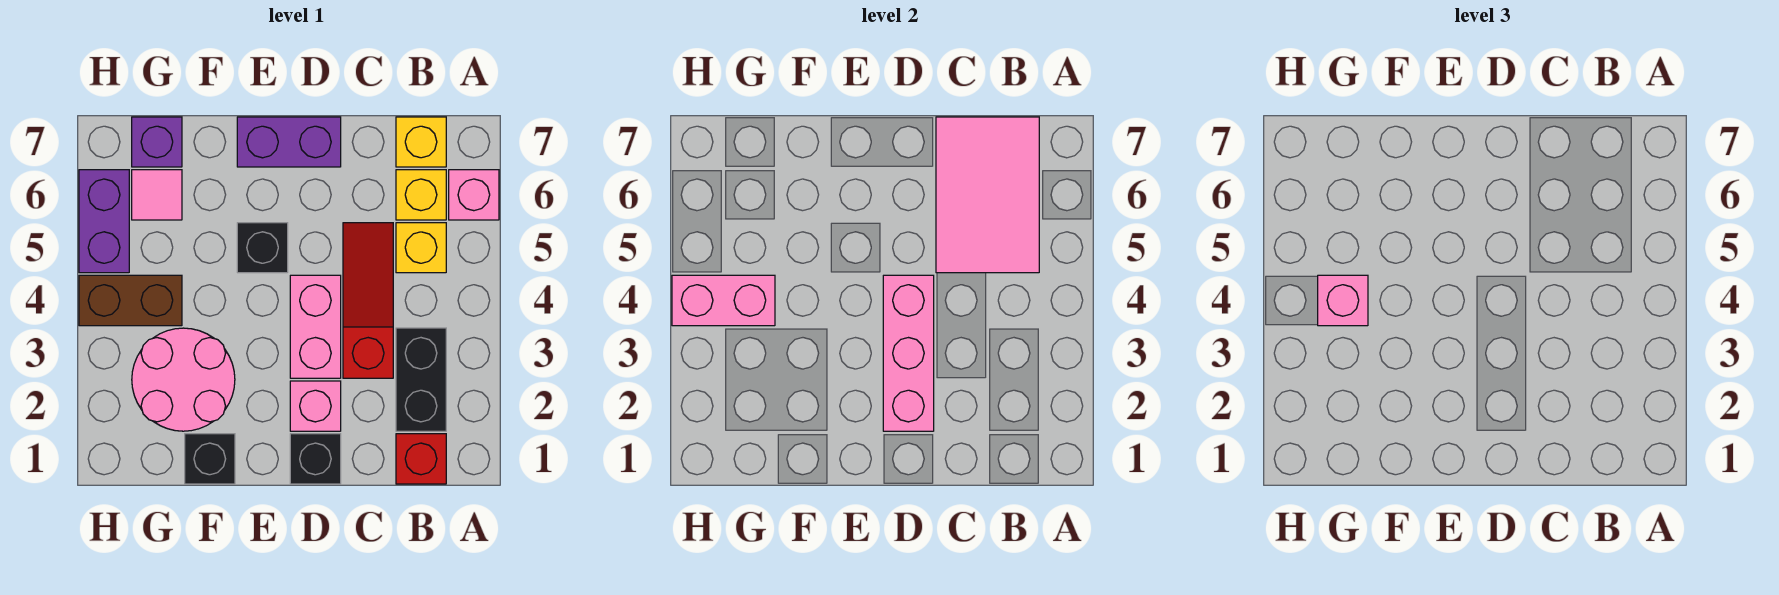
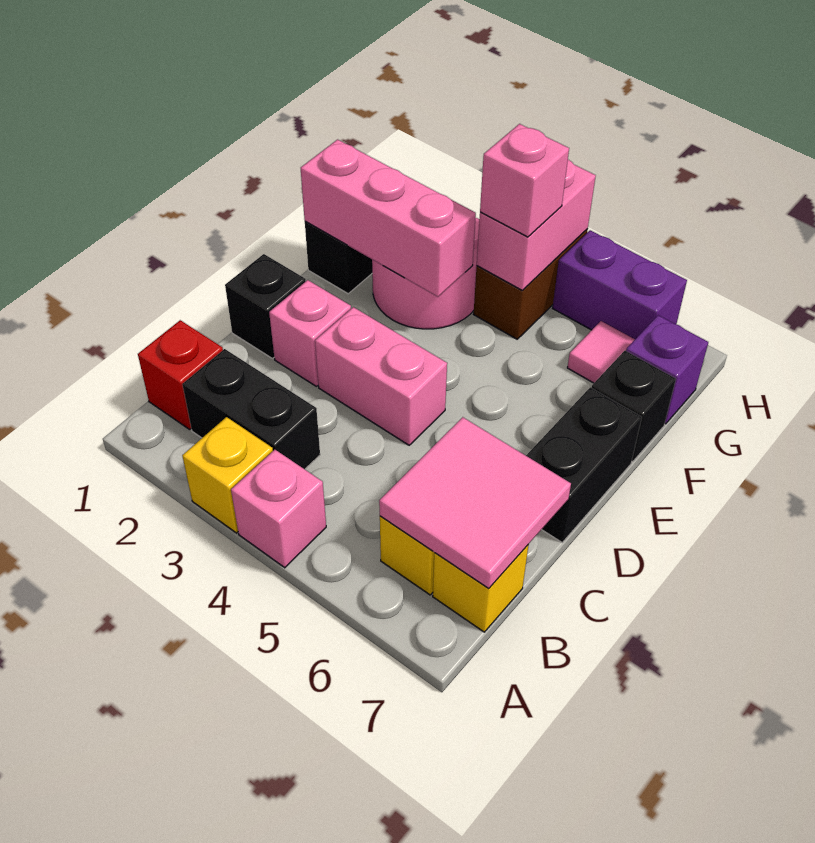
pink 1x1 brick [449,170,499,220] -> pink 1x1 brick moved to [231,450,326,568]
yellow 1x1 brick [396,223,446,273] -> yellow 1x1 brick moved to [182,417,273,533]
pink 2x3 tile [936,117,1039,273] -> pink 2x2 tile [379,417,571,588]
red 1x3 slope [343,223,393,378] -> none
pink 1x3 brick [883,275,934,431] -> pink 1x3 brick moved to [301,139,476,297]
purple 1x2 brick [237,117,341,167] -> black 1x2 brick [526,387,642,542]
black 1x1 brick [237,223,288,273] -> black 1x1 brick moved to [591,351,676,462]

